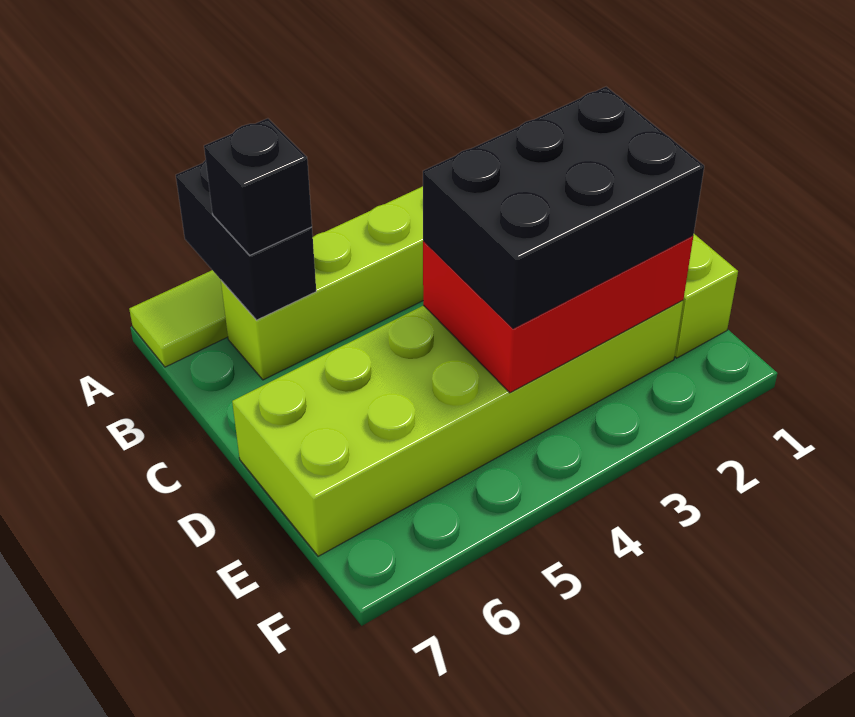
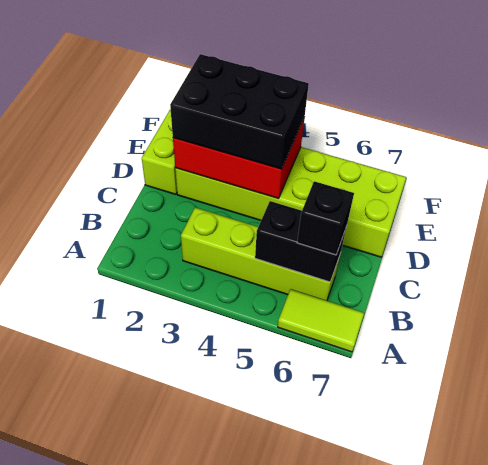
black 1x2 brick [176,160,316,320] -> black 1x2 brick turned to [255,201,347,282]

